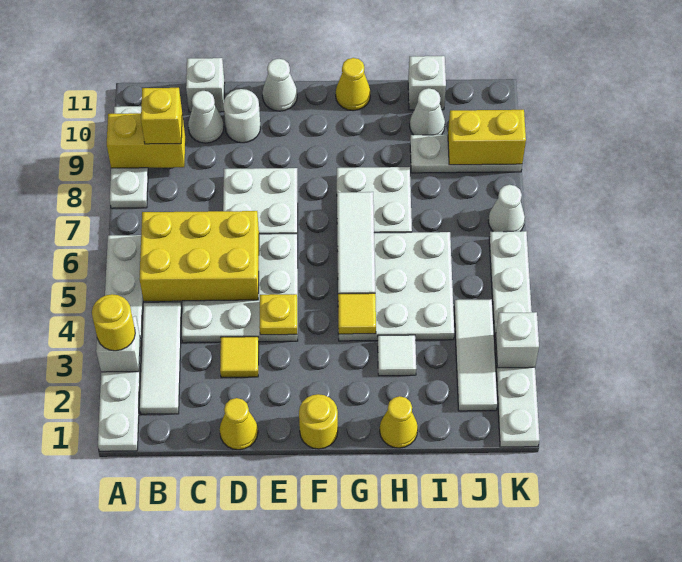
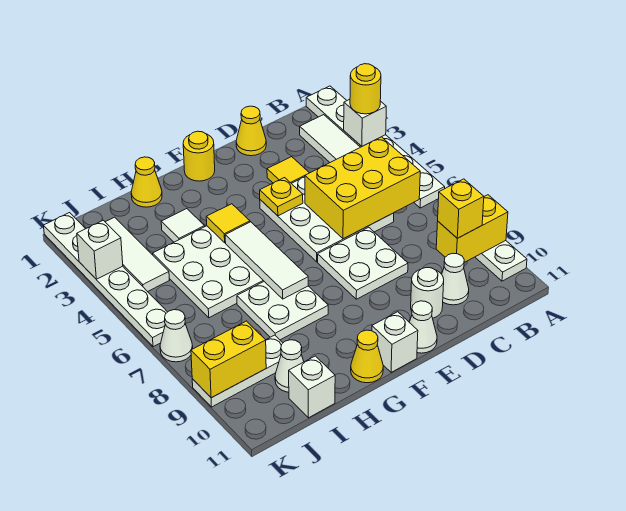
white 1x1 brick [186,58,225,112] -> white 1x1 brick moved to [372,312,418,372]

